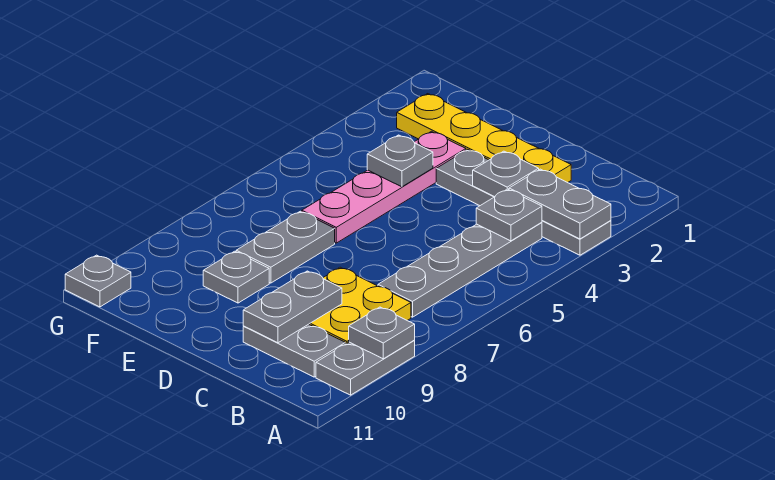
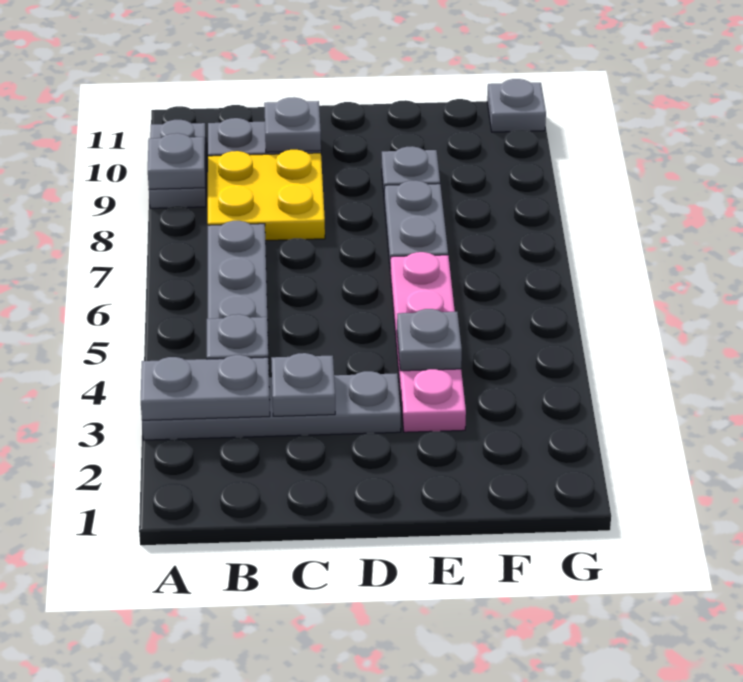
yellow 1x4 plate [397,94,571,183] -> none
grey 1x2 plate [243,271,342,343] -> grey 1x1 plate [264,97,321,152]

